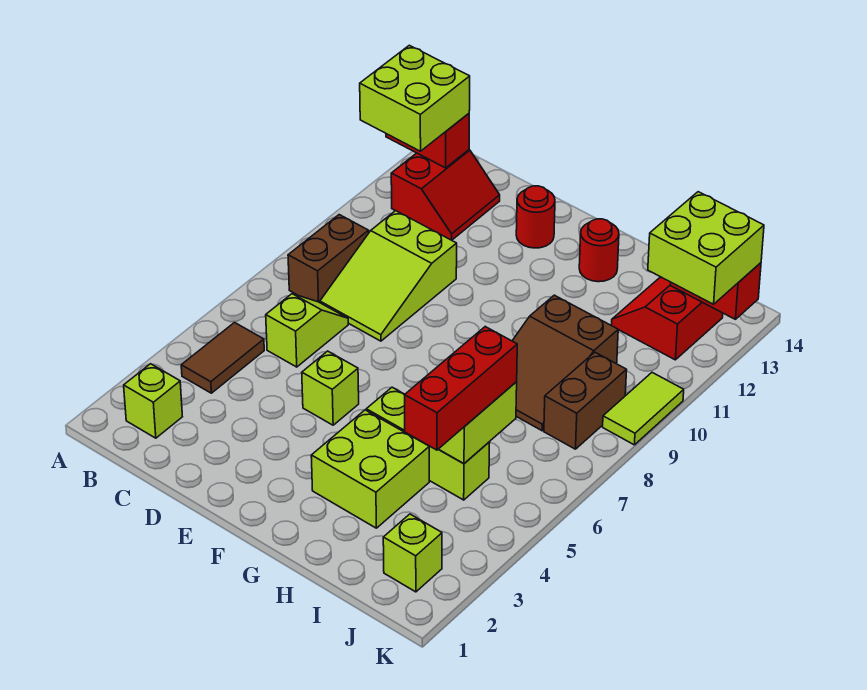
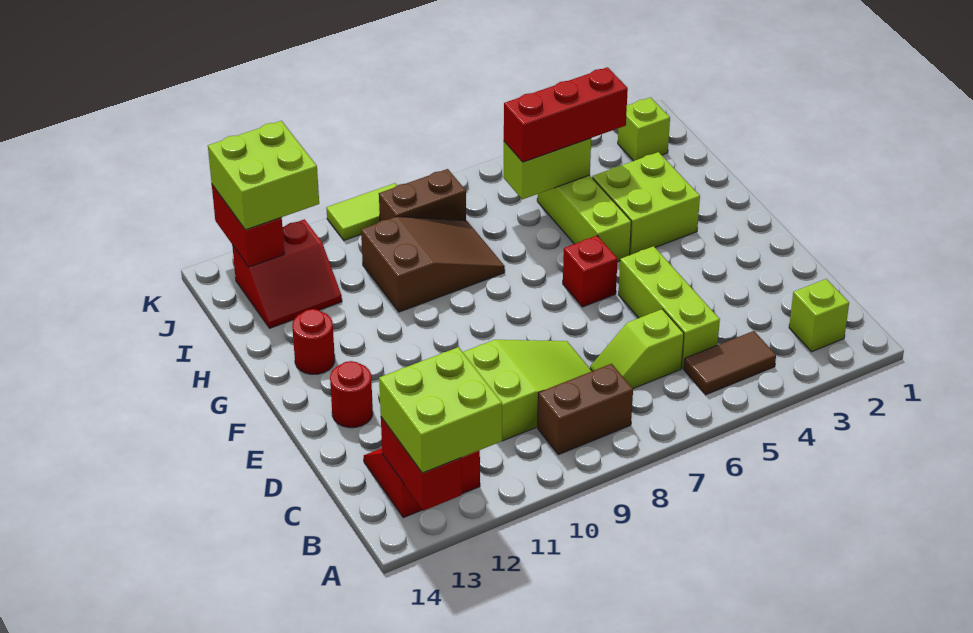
lime 1x1 brick [302,351,359,425] -> lime 1x3 brick [618,246,720,369]
none -> red 1x1 brick [563,236,618,307]

